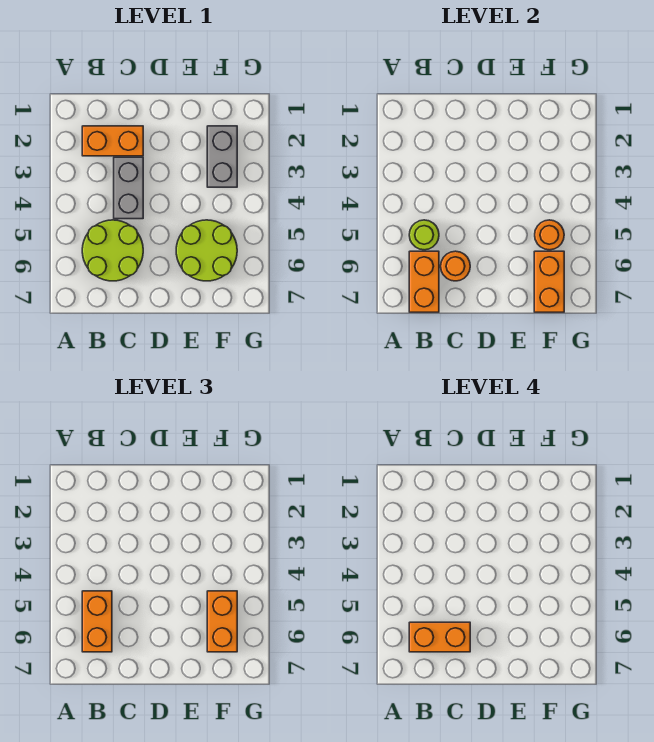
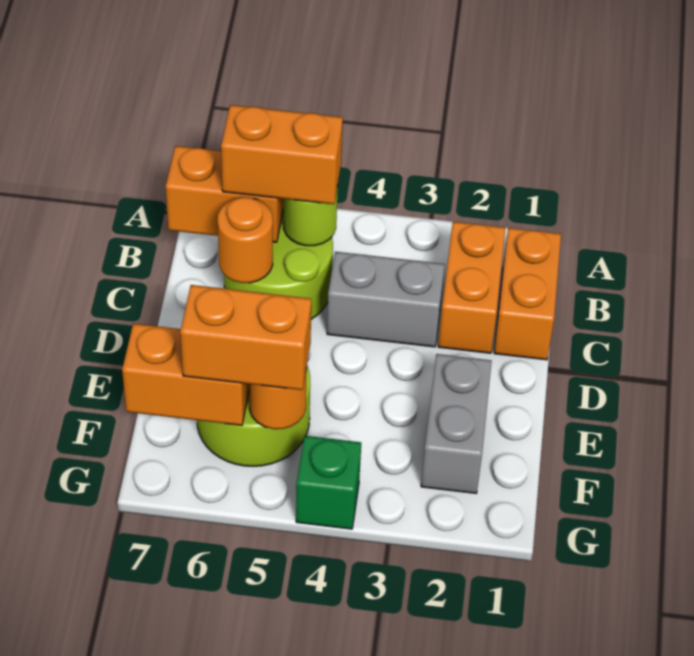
orange 1x2 brick [409,622,470,652] -> orange 1x2 brick moved to [494,228,561,360]
grey 1x2 brick [207,126,237,187] -> grey 1x2 brick turned to [421,354,492,493]
none -> green 1x1 brick [296,436,361,529]

